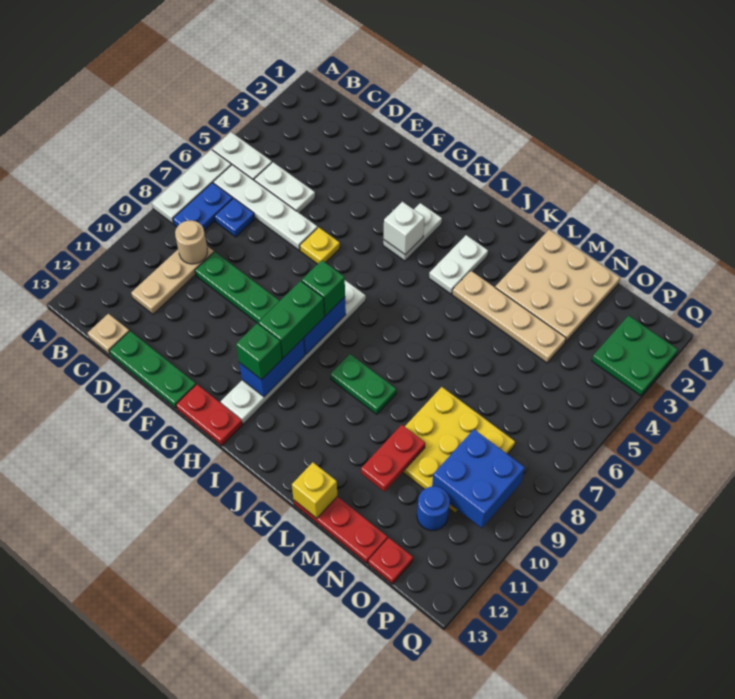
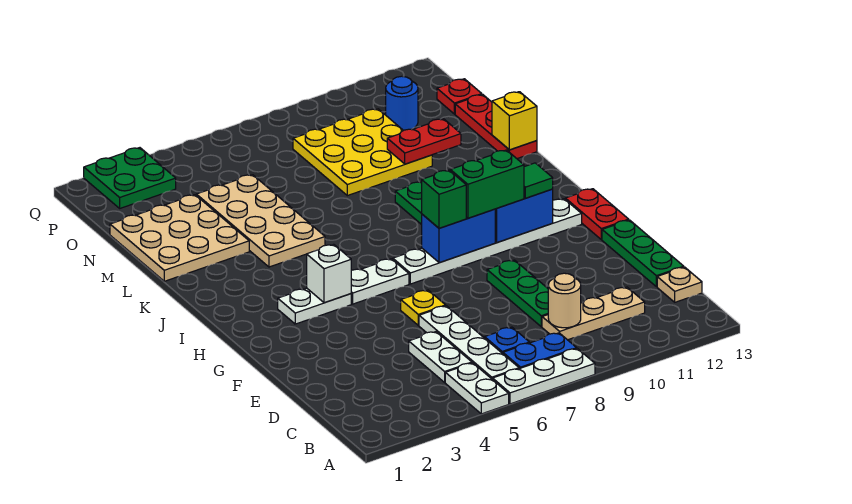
green 1x1 brick [236,323,282,380] -> green 1x1 tile [524,163,553,198]
white 1x2 plate [429,235,488,294] -> white 1x2 plate moved to [351,259,409,304]
tan 1x4 plate [452,271,566,363] -> tan 2x4 plate [196,175,325,267]
blue 2x2 brick [432,430,525,528] -> none

